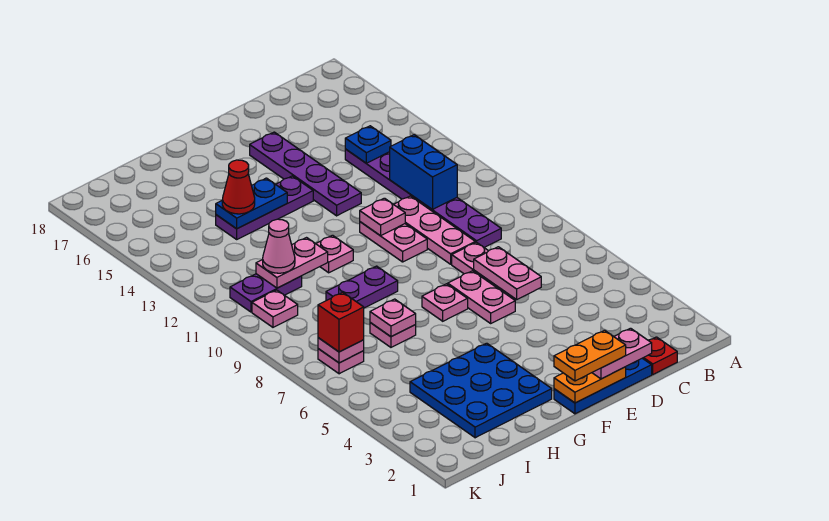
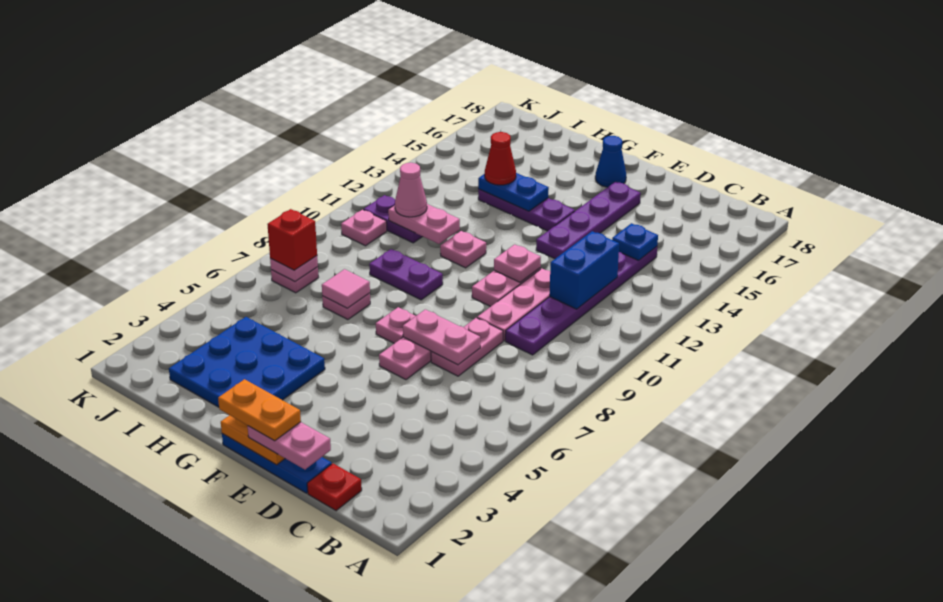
pink 1x2 plate [474,247,541,299] -> pink 1x2 plate turned to [403,309,480,365]
none -> blue 1x1 cone [595,136,626,187]
pink 1x1 plate [370,299,416,337] -> pink 1x1 tile [322,269,370,308]

